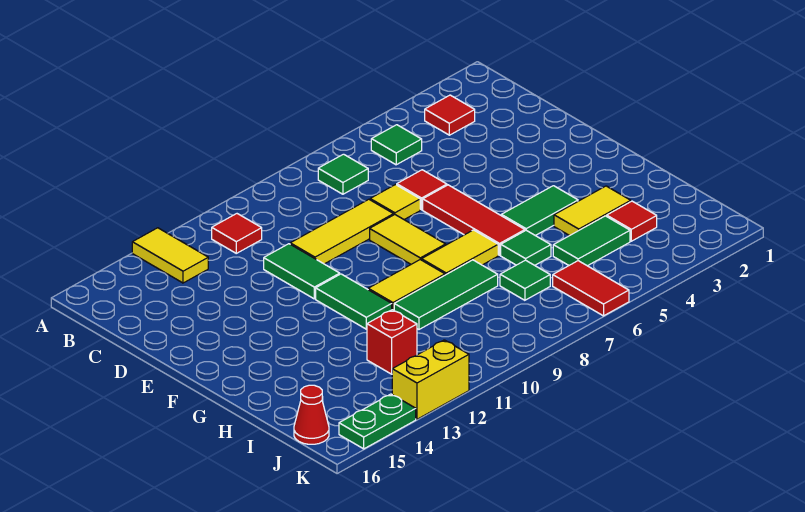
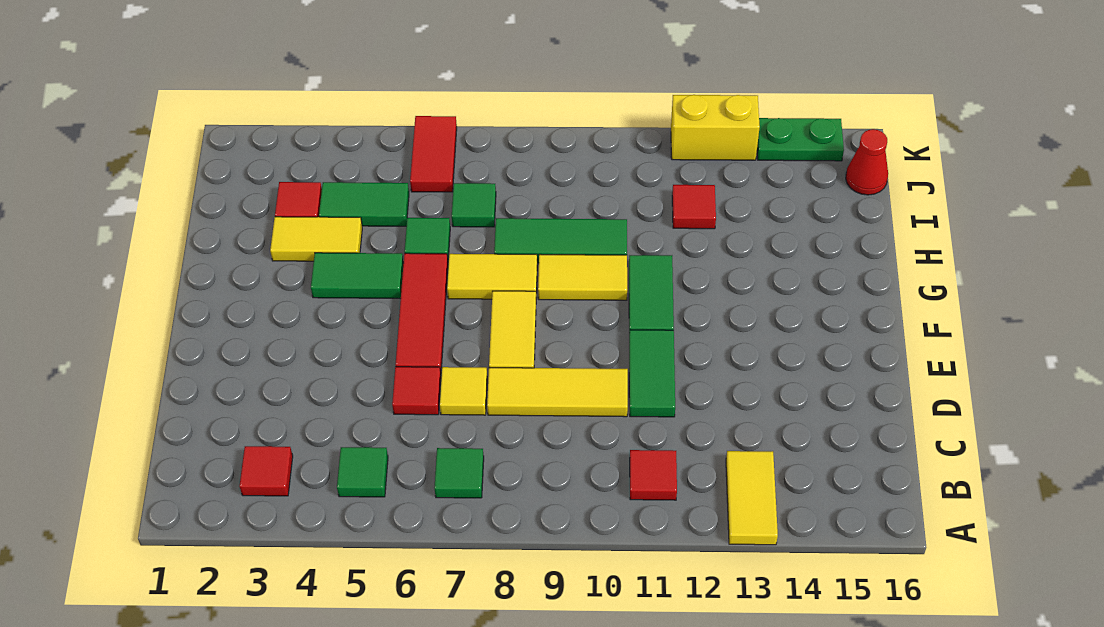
red 1x1 brick [367,310,417,374] -> red 1x1 tile [672,185,716,229]

